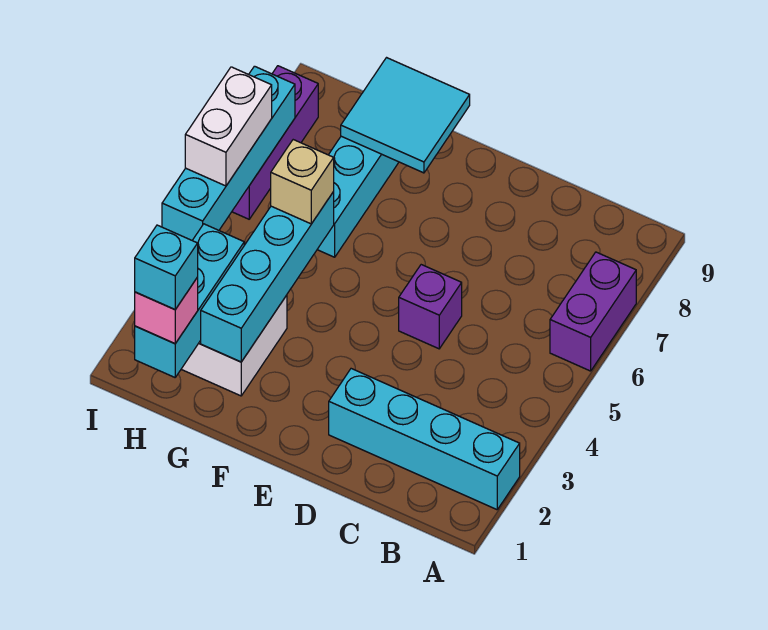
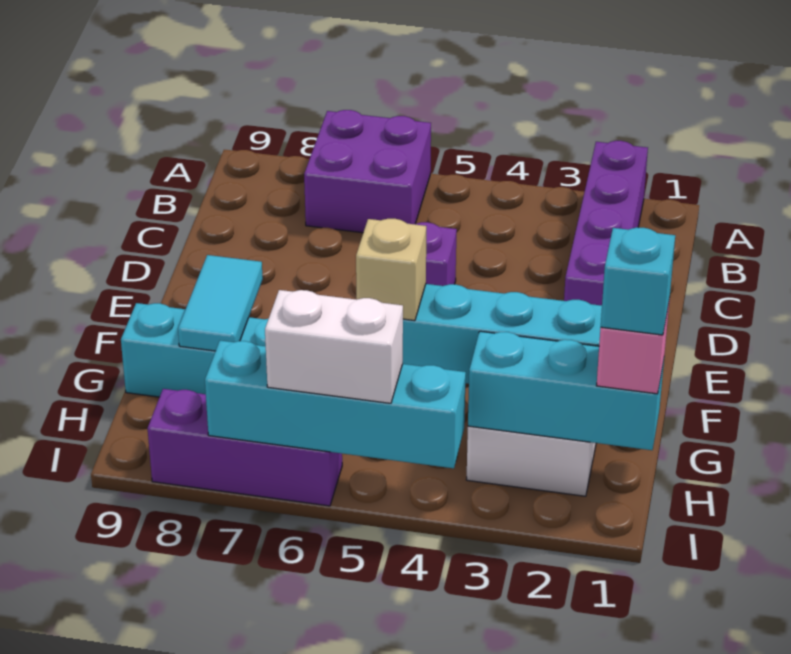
cyan 1x4 brick [329,369,520,510] -> purple 1x4 brick [564,141,648,305]
purple 1x2 brick [550,252,636,371] -> purple 2x2 brick [304,110,431,233]
cyan 2x2 tile [341,58,470,173] -> cyan 1x2 tile [178,255,263,351]

